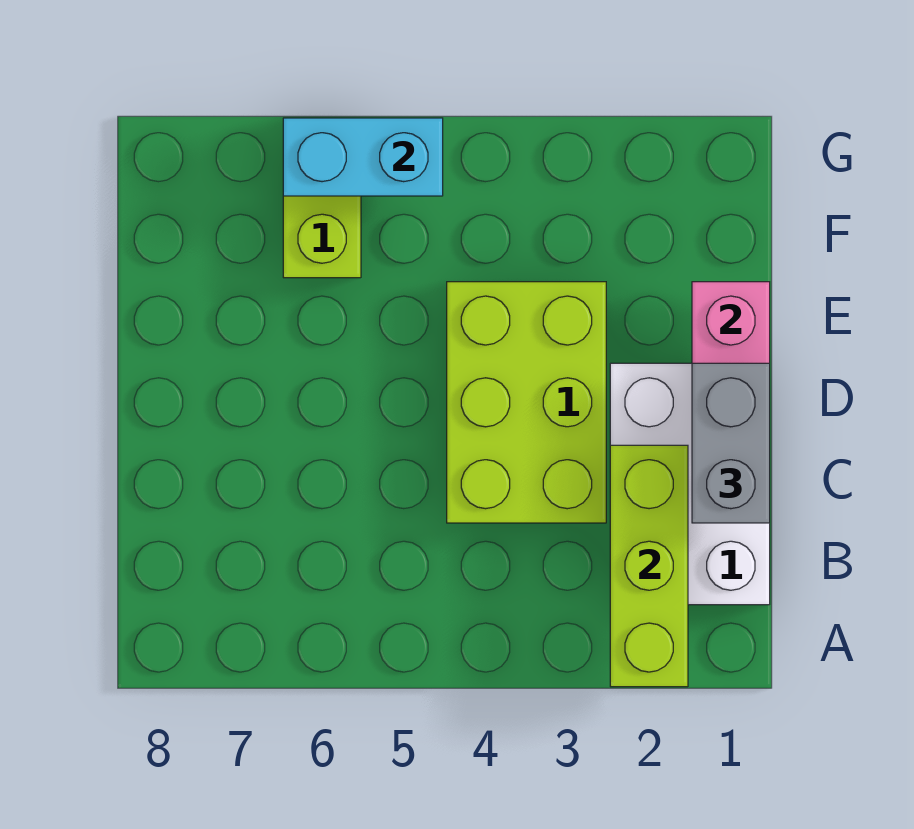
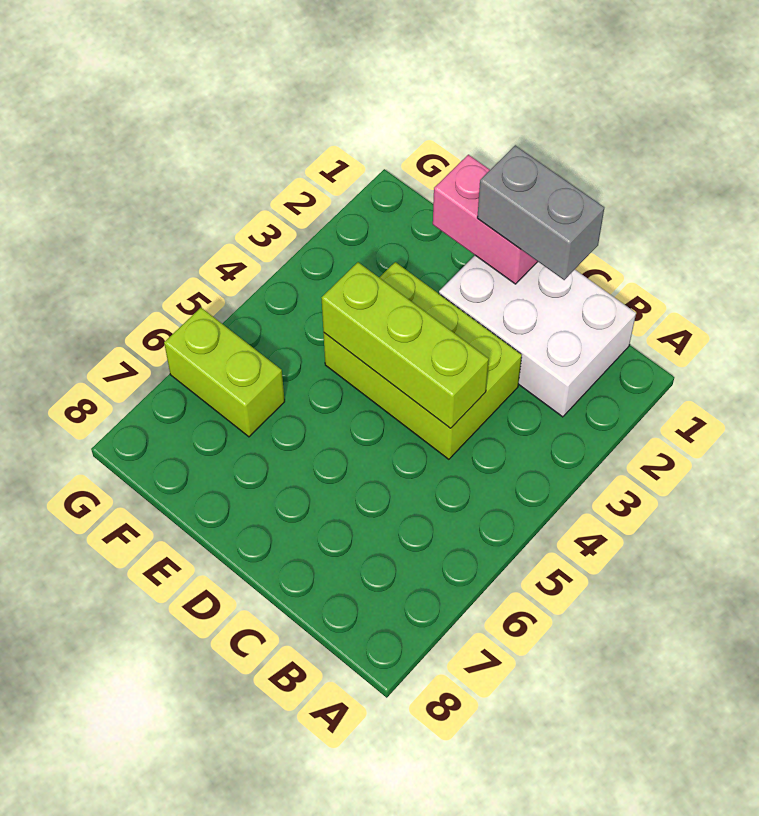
lime 1x3 brick [610,445,688,687] -> lime 1x3 brick moved to [322,262,489,428]
cyan 1x2 brick [283,118,443,196] -> none

